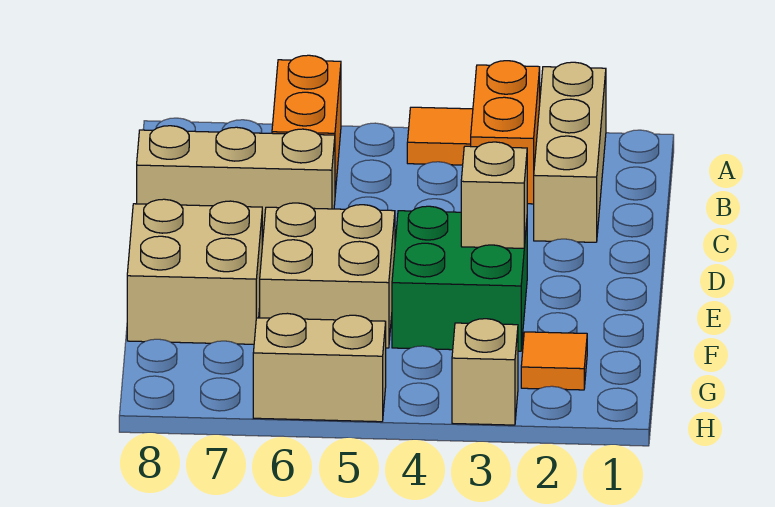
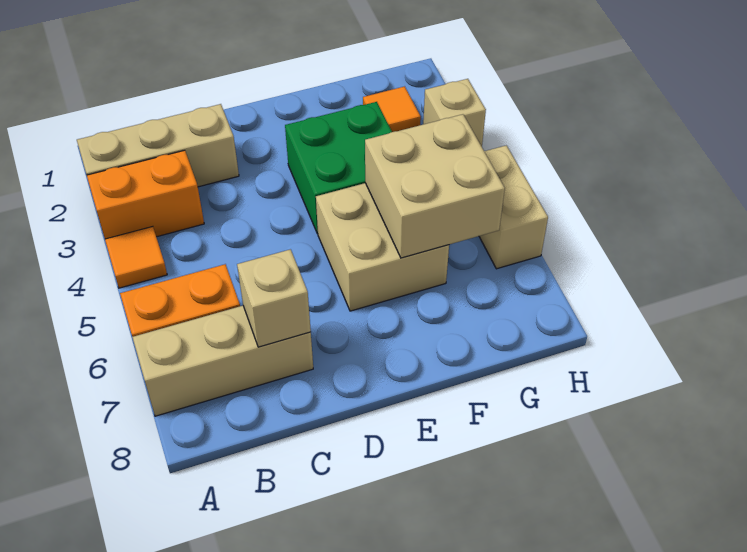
tan 1x3 brick [137,126,335,234] -> tan 1x3 brick turned to [132,306,313,416]
tan 1x1 brick [461,142,527,248] -> tan 1x1 brick moved to [237,249,311,347]
tan 2x2 brick [127,199,262,344] -> tan 2x2 brick moved to [365,114,505,258]

